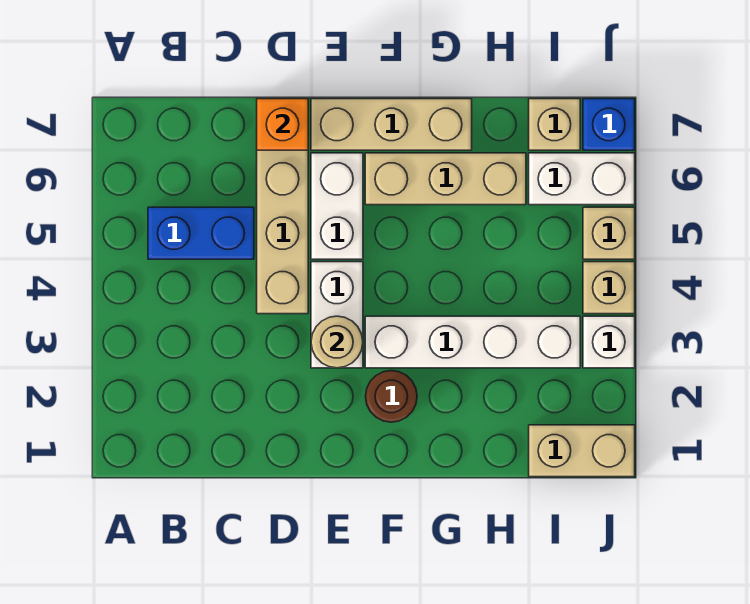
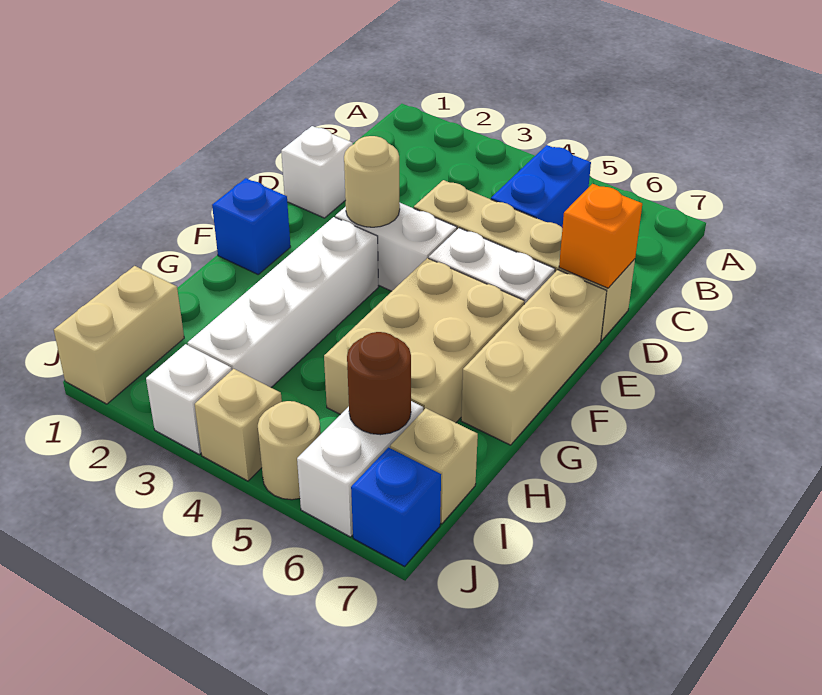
none -> white 1x1 brick [281,126,353,218]
none -> blue 1x1 brick [212,178,291,274]
brown 1x1 round brick [366,371,417,422] -> brown 1x1 round brick moved to [347,332,411,435]
tan 1x3 brick [365,153,526,205] -> tan 2x3 brick [324,258,524,423]
tan 1x1 brick [583,207,635,259] -> tan 1x1 round brick [258,401,321,500]

